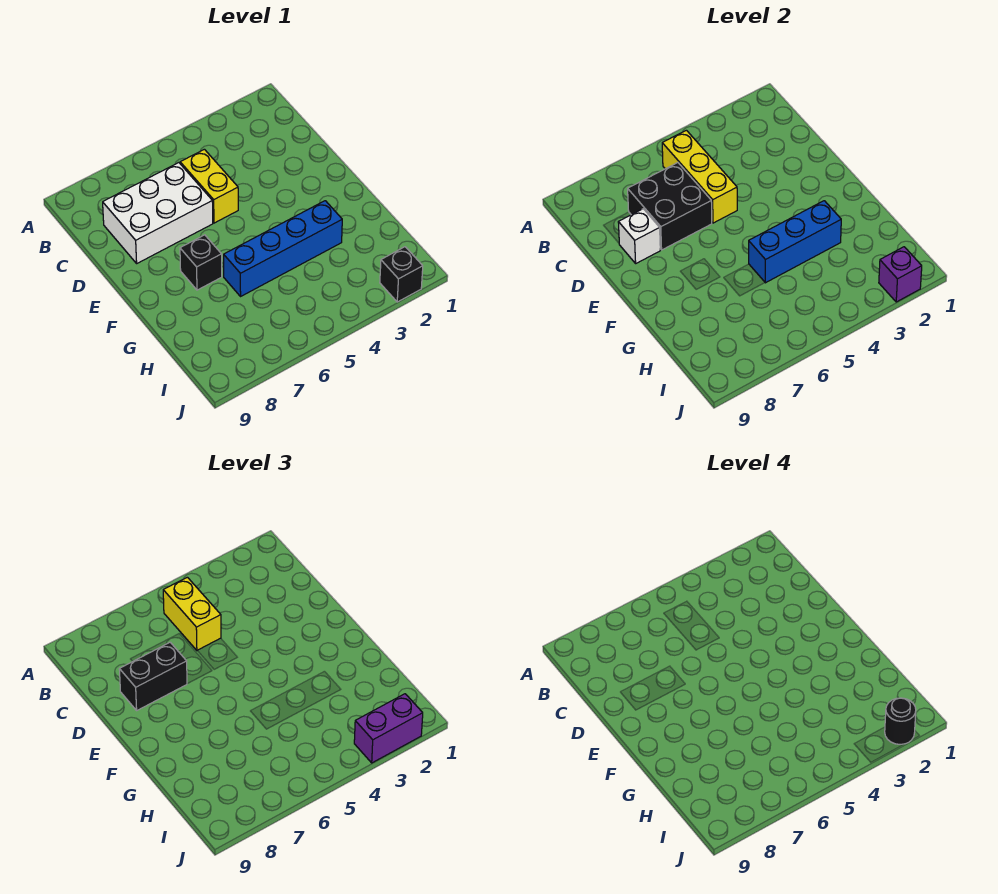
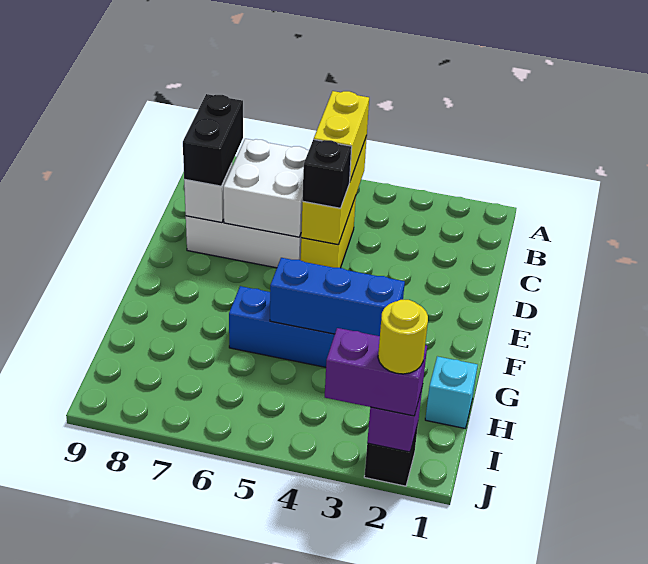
black 2x2 brick [628,163,712,250] -> white 2x2 brick [223,139,309,237]
black 1x2 brick [119,642,187,710] -> black 1x2 brick turned to [183,94,243,186]
black 1x1 brick [180,235,222,290] -> black 1x1 brick moved to [302,139,352,208]
none -> cyan 1x1 brick [425,356,478,428]
black 1x1 round brick [885,698,916,744] -> yellow 1x1 round brick [378,300,428,374]

